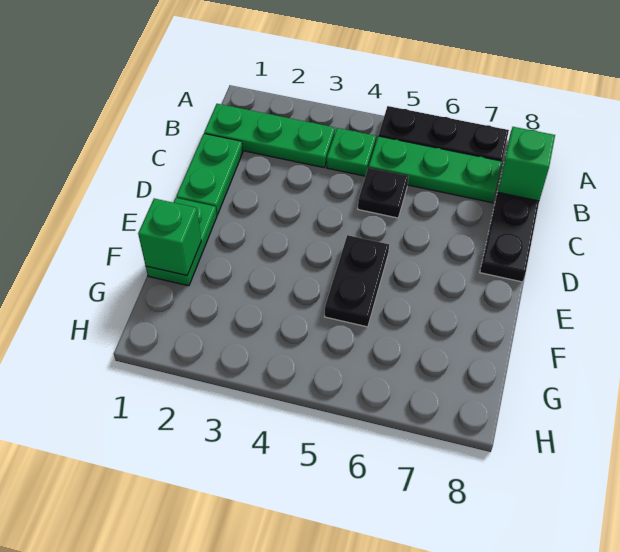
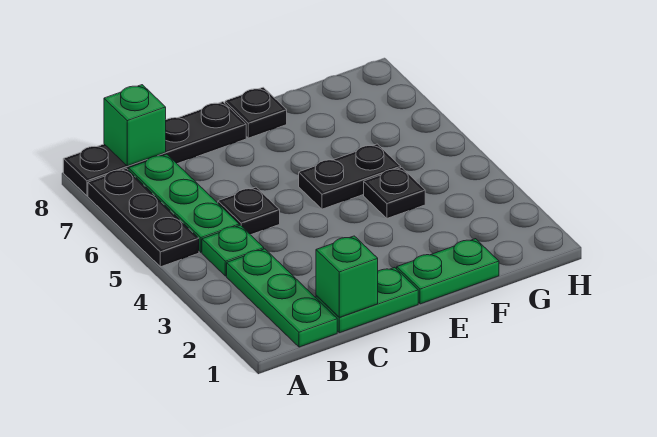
none -> black 1x1 plate [225,87,287,138]
green 1x1 brick [138,198,201,275] -> green 1x1 brick moved to [316,236,378,317]
none -> black 1x1 plate [364,168,425,218]

